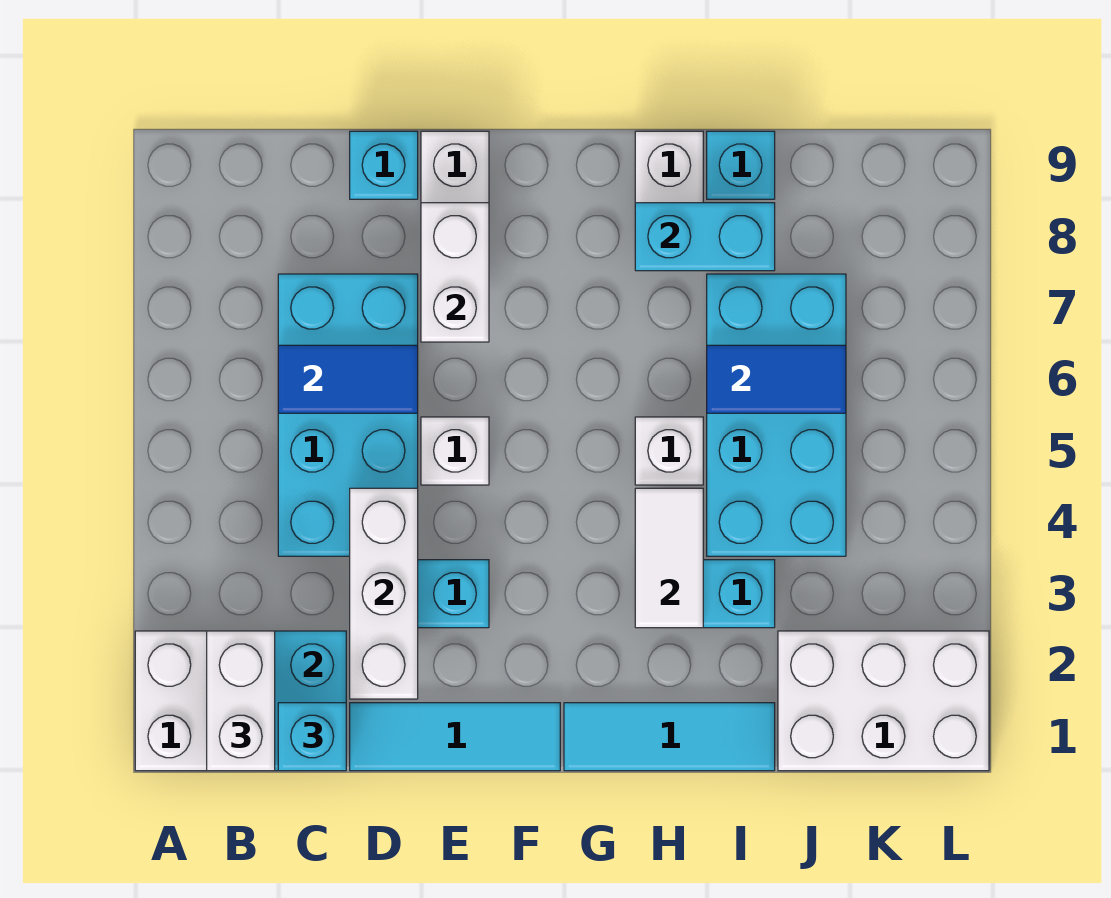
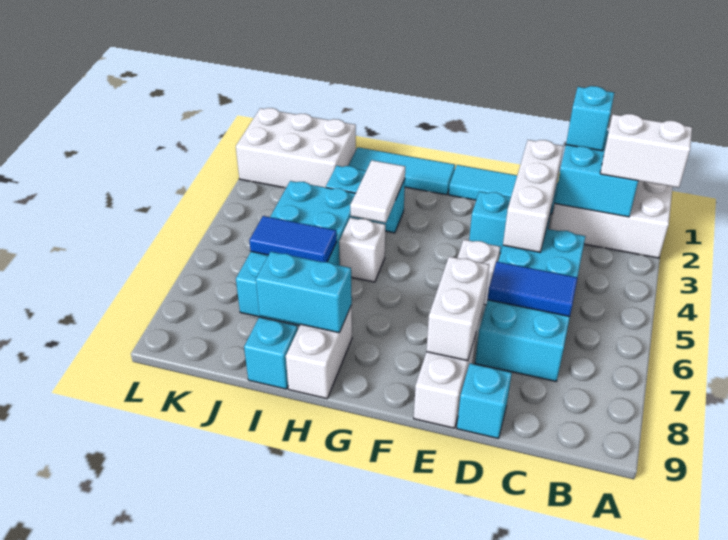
white 1x2 brick [207,631,275,771] -> white 1x2 brick turned to [600,114,692,188]

